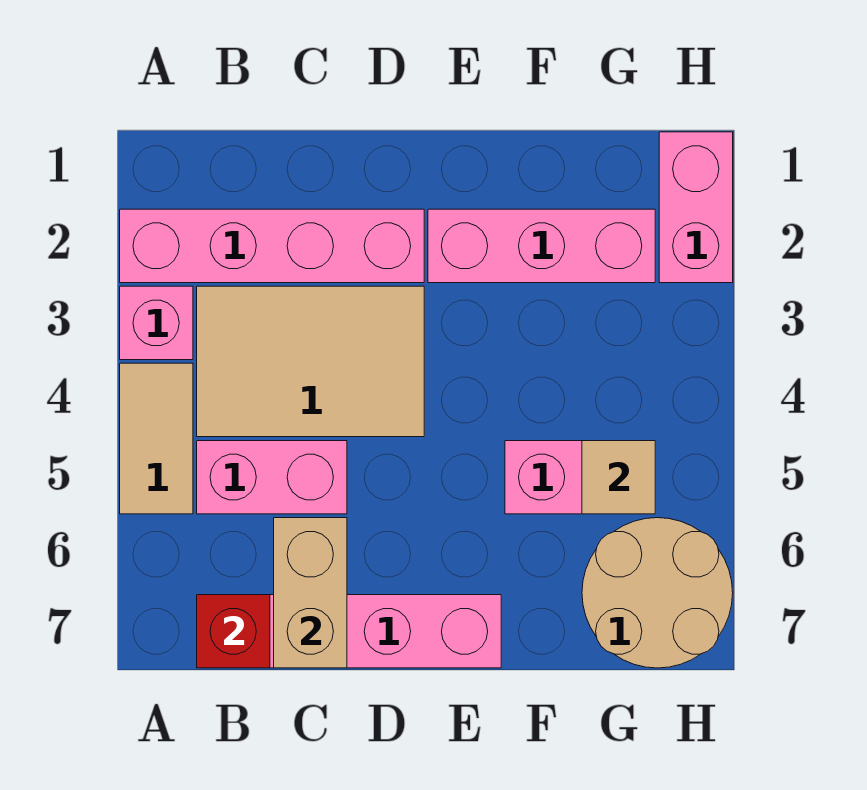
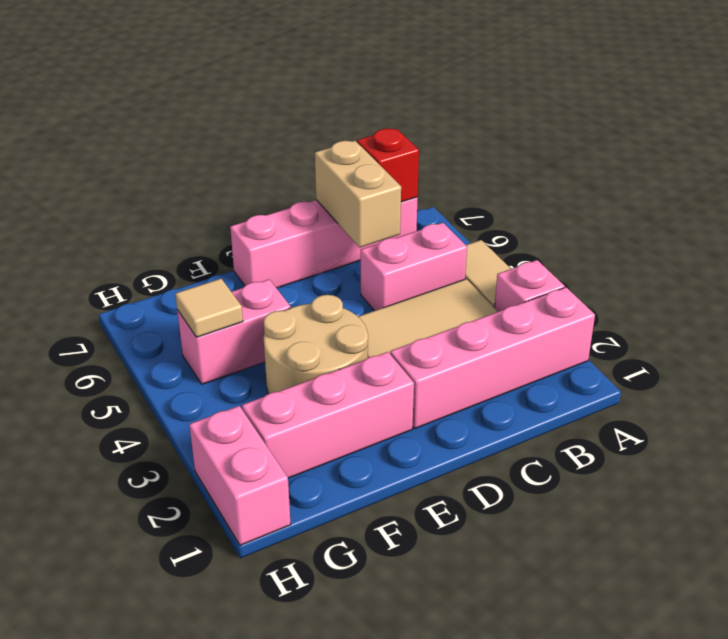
tan 2x2 round brick [582,518,733,668] -> tan 2x2 round brick moved to [264,295,368,394]

